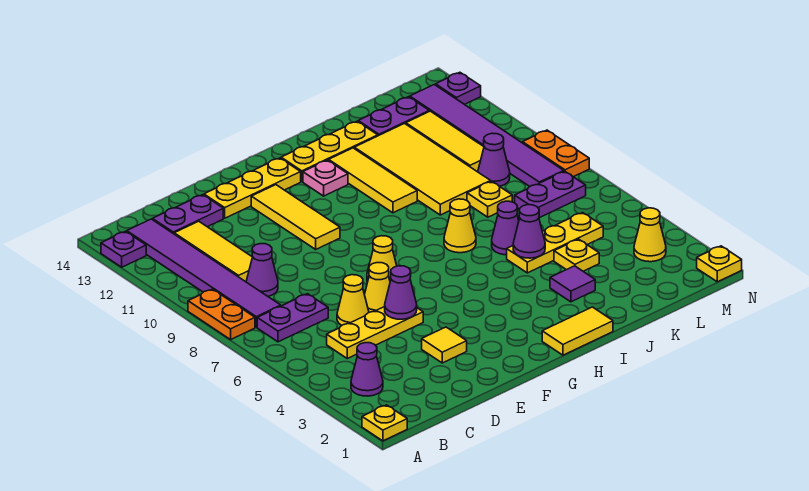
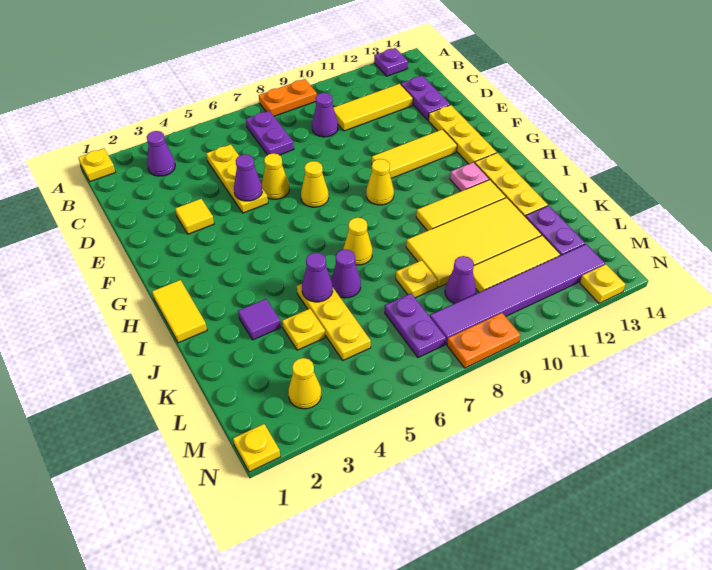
purple 1x6 tile [127,219,281,327] -> none
yellow 1x1 cone [337,275,369,325] -> yellow 1x1 cone moved to [366,159,394,205]
purple 1x1 plate [436,72,481,104] -> yellow 1x1 plate [580,264,625,303]

